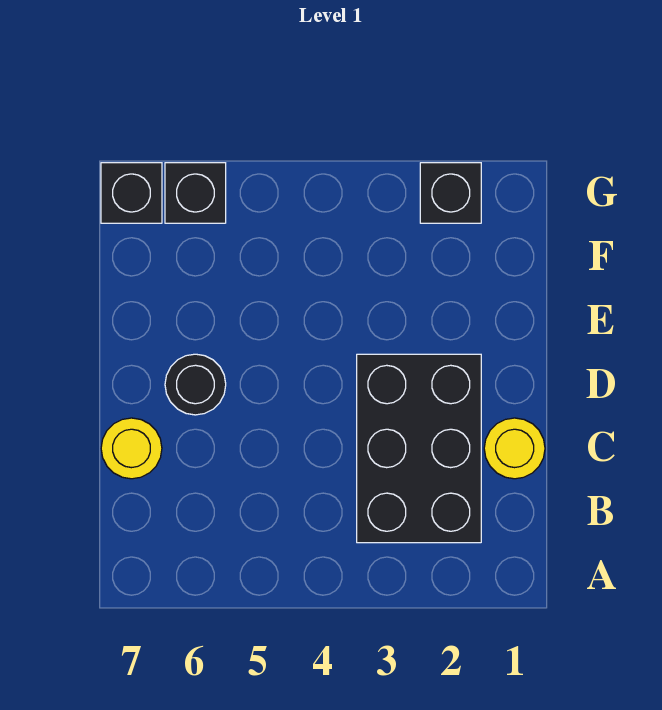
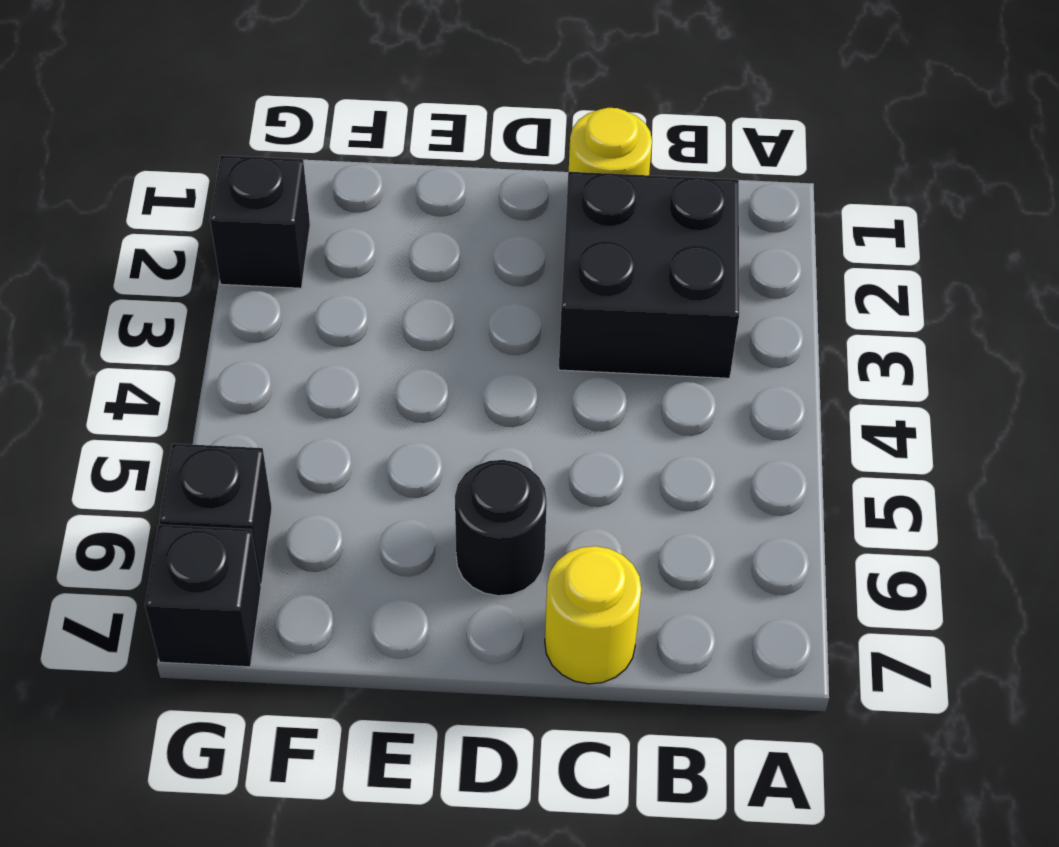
black 2x3 brick [357,354,481,543] -> black 2x2 brick [559,172,739,378]

